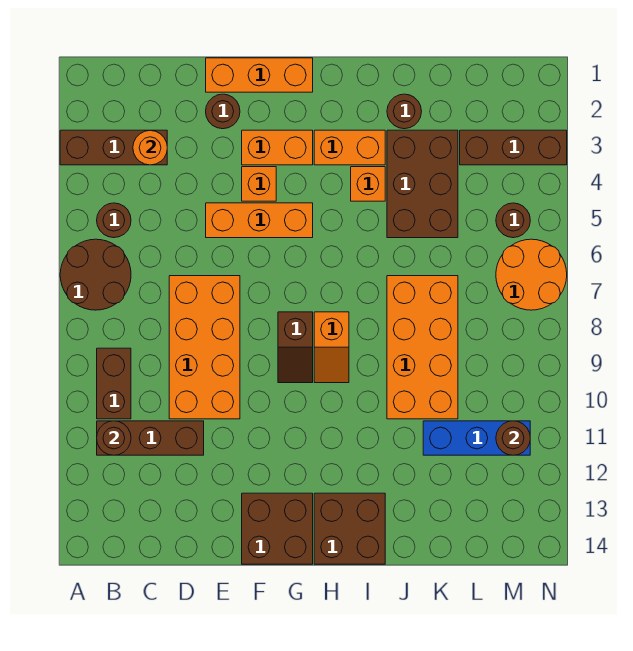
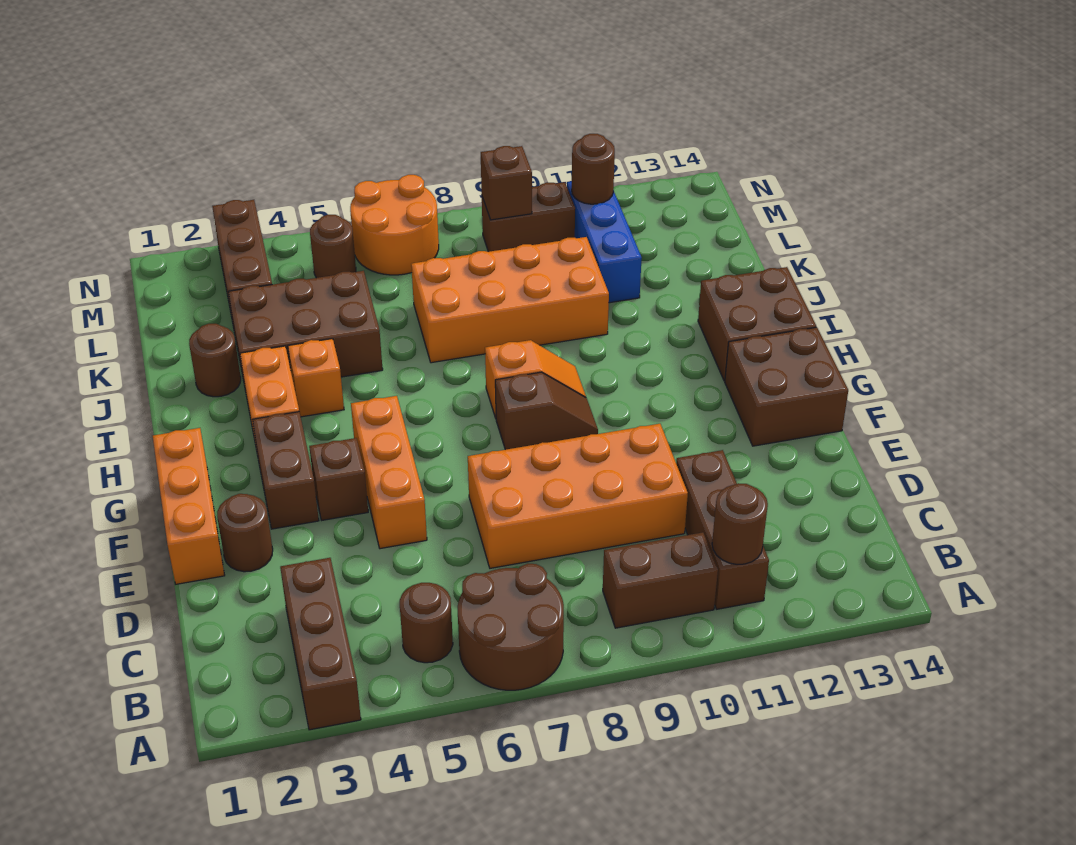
orange 1x1 round brick [133,130,167,165] -> none
orange 1x2 brick [242,130,313,165] -> brown 1x2 brick [253,412,319,529]
orange 1x1 brick [242,167,276,201] -> brown 1x1 brick [309,438,368,520]
none -> brown 1x2 brick [482,182,575,252]
none -> brown 1x1 brick [481,146,532,220]

